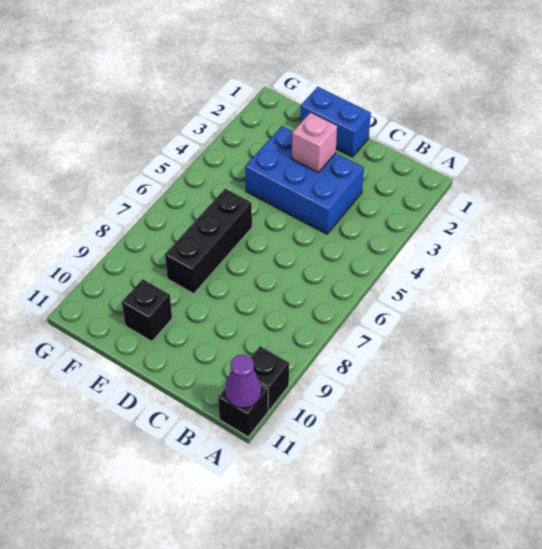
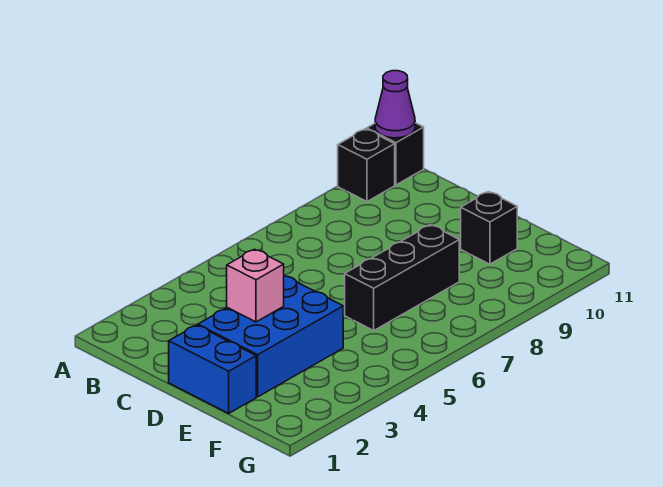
blue 2x3 brick [245,126,364,234] -> blue 2x3 brick turned to [198,276,343,397]

